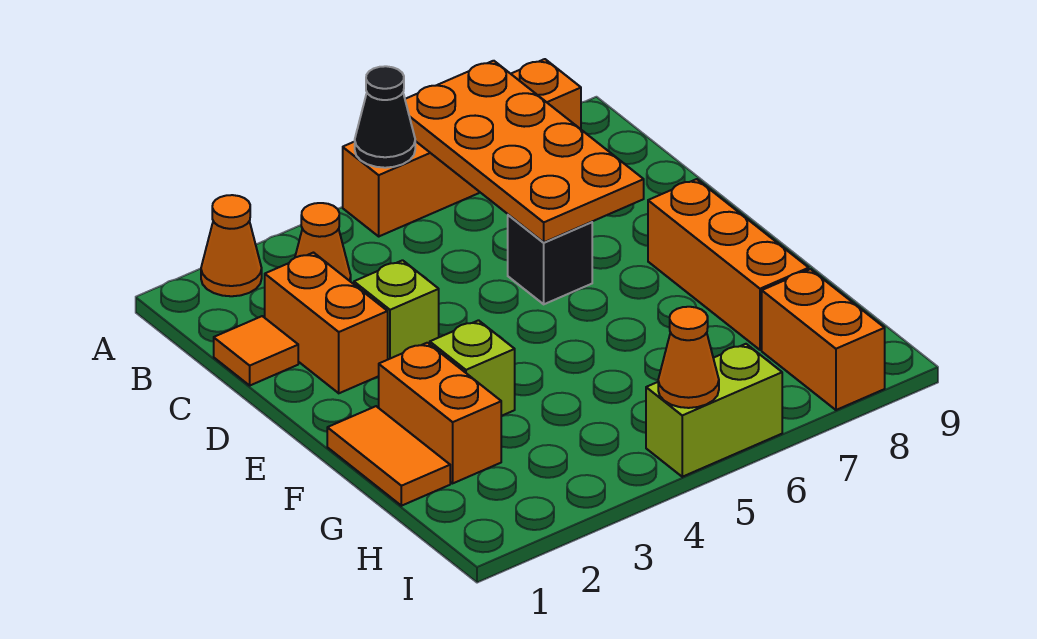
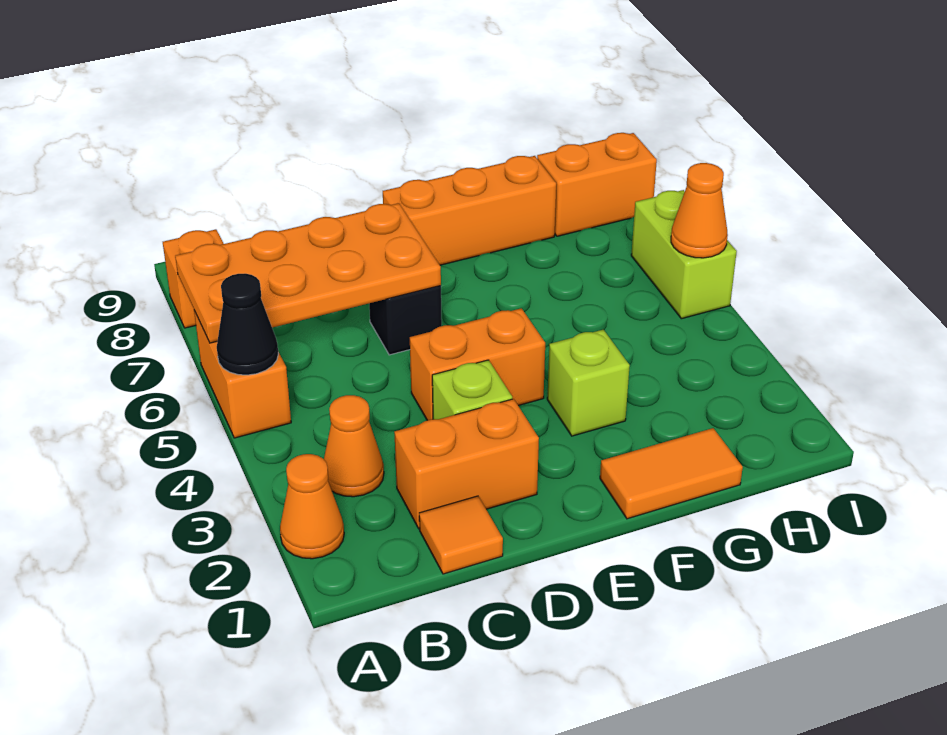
orange 1x2 brick [379,343,501,483] -> orange 1x2 brick moved to [410,308,545,420]

